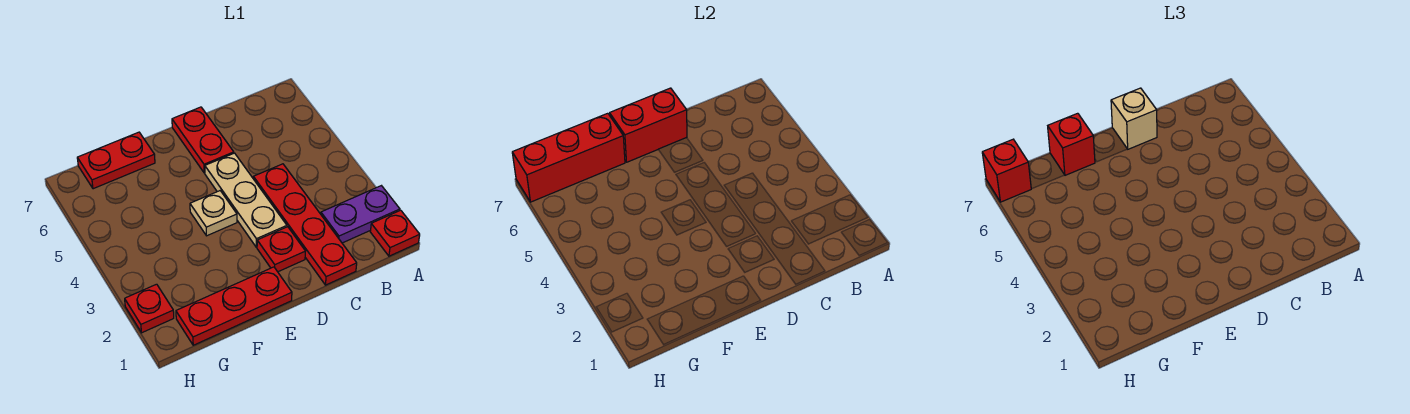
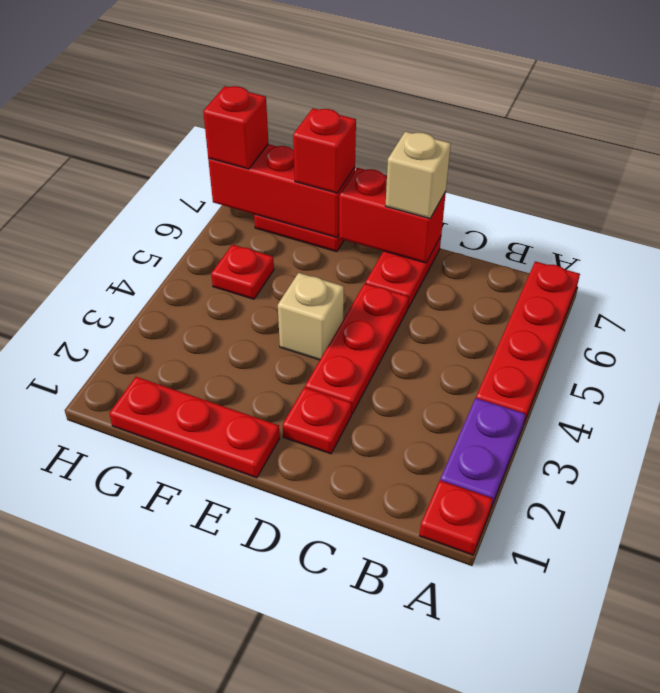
purple 1x2 plate [321,186,400,243] -> purple 1x2 plate turned to [440,398,526,508]
red 1x4 plate [253,164,357,285] -> red 1x4 plate moved to [476,261,580,425]
tan 1x3 plate [205,153,287,247] -> red 1x3 plate [305,284,409,414]
tan 1x1 plate [190,191,237,236] -> tan 1x1 brick [278,273,344,360]
red 1x1 plate [125,284,174,333] -> red 1x1 plate moved to [211,245,274,299]

